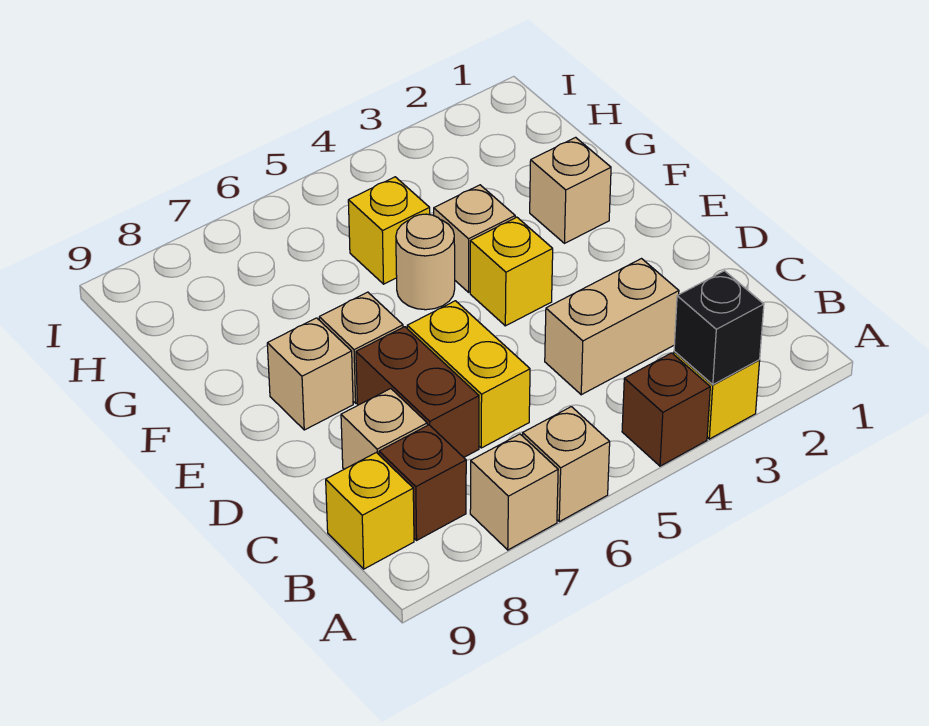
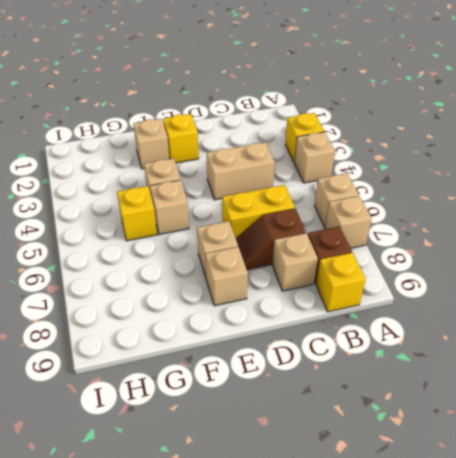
black 1x1 brick [674,271,764,385] -> none
brown 1x1 brick [622,353,710,466] -> tan 1x1 brick [294,132,335,183]
tan 1x2 brick [545,259,679,395] -> tan 1x2 brick turned to [207,142,275,200]
brown 1x2 brick [356,327,479,457] -> brown 1x2 slope [236,208,306,270]
yellow 1x1 brick [470,217,553,326] -> yellow 1x1 brick moved to [163,114,199,163]
tan 1x1 round brick [396,214,455,310] -> tan 1x1 brick [150,180,189,234]

